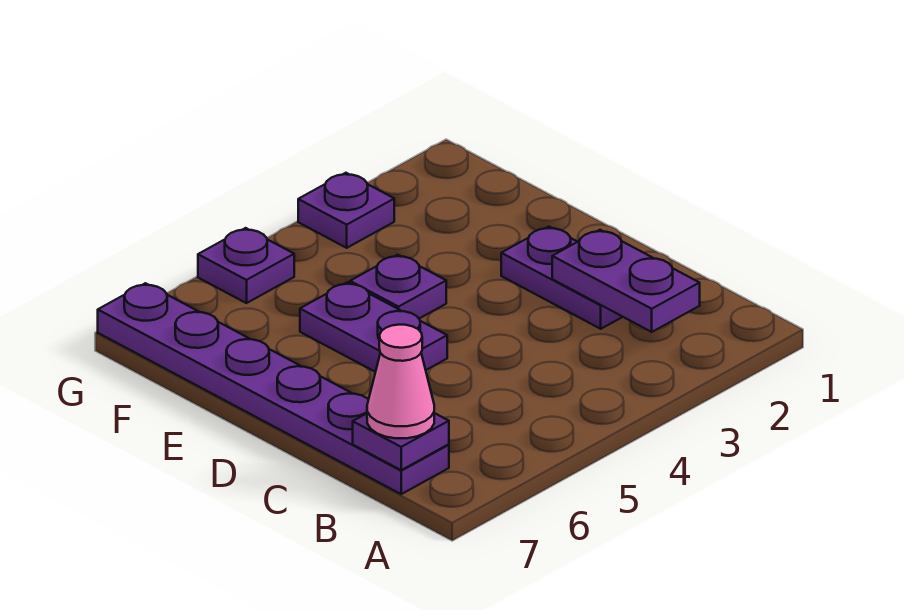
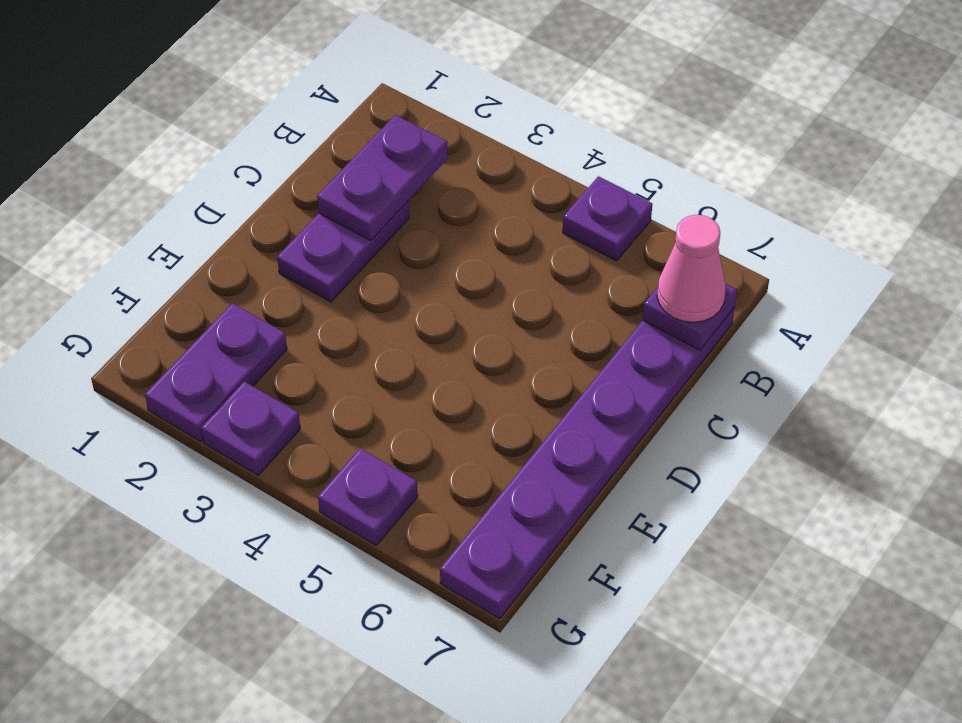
purple 1x2 plate [300,282,447,372] -> purple 1x2 plate moved to [145,303,287,441]
purple 1x1 plate [350,255,446,319] -> purple 1x1 plate moved to [563,176,652,261]

